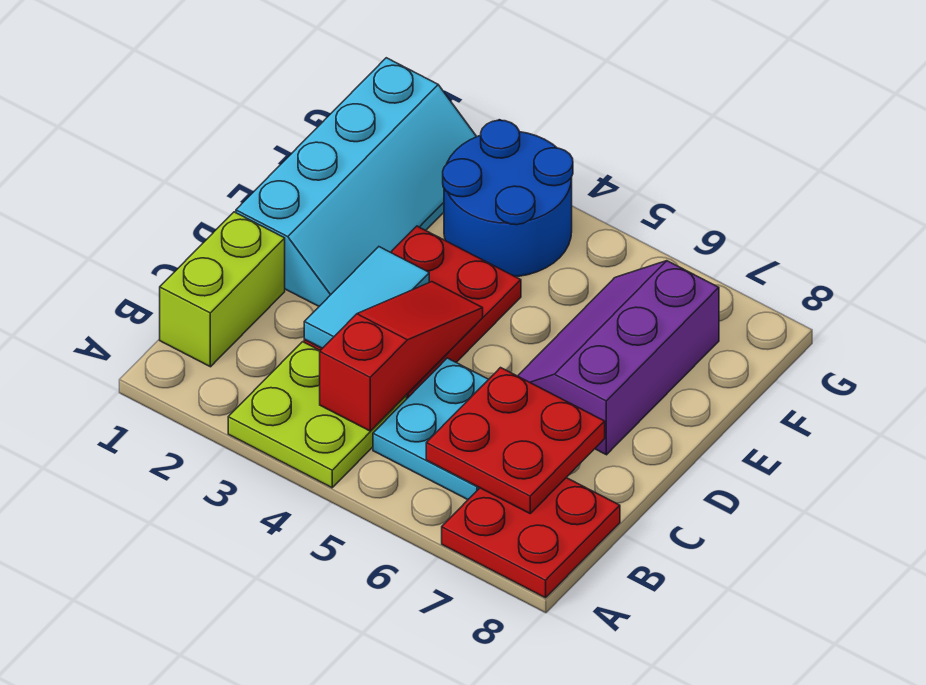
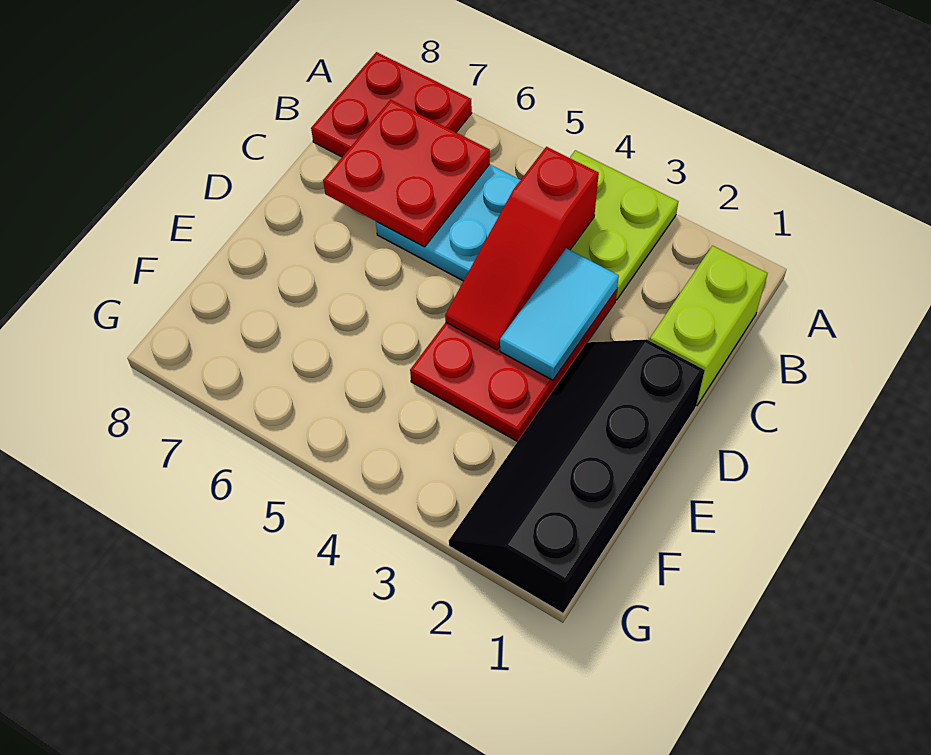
cyan 2x4 slope [236,58,477,306] -> black 2x4 slope [449,339,705,613]
purple 2x3 slope [518,261,719,455] -> none
blue 2x2 round brick [443,120,573,277] -> none

